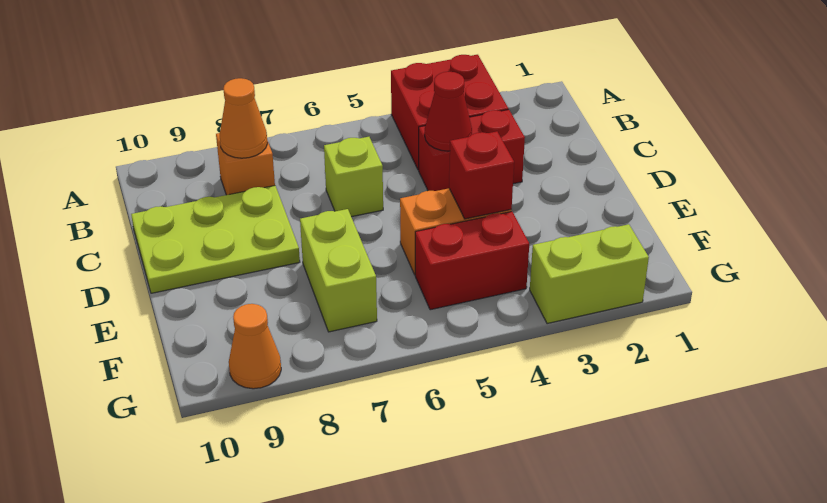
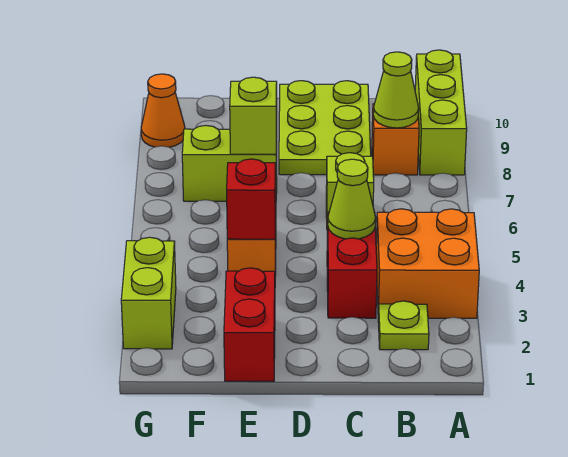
red 2x2 brick [391,55,508,170] -> orange 2x2 brick [376,209,479,318]
none -> lime 1x3 brick [415,50,467,175]
none -> lime 1x1 plate [378,301,429,350]
orange 1x1 cone [220,78,267,158] -> lime 1x1 cone [373,52,419,128]
red 1x1 cone [425,72,472,151] -> lime 1x1 cone [328,159,376,239]
none -> lime 1x1 brick [230,77,277,154]
red 1x2 brick [415,211,529,310] -> red 1x2 brick moved to [224,268,275,381]

